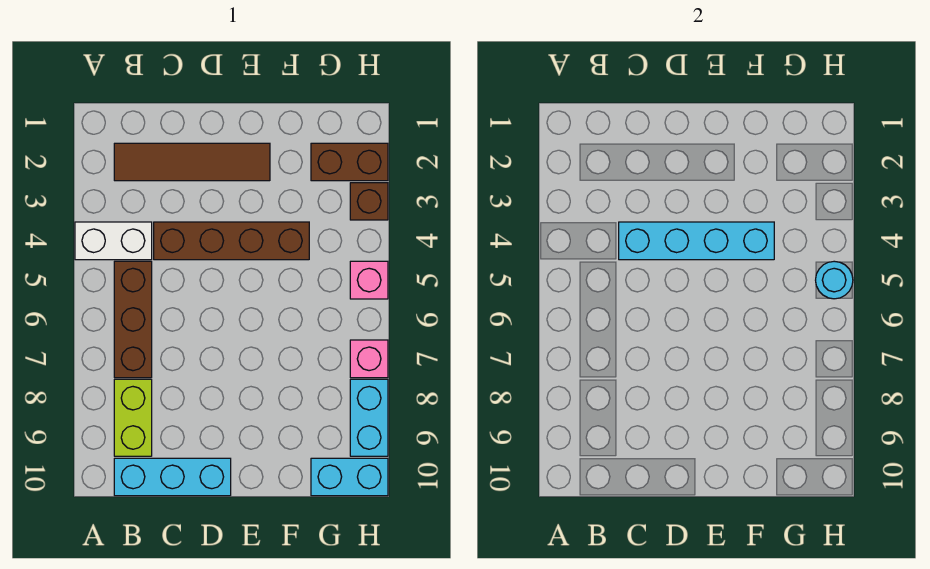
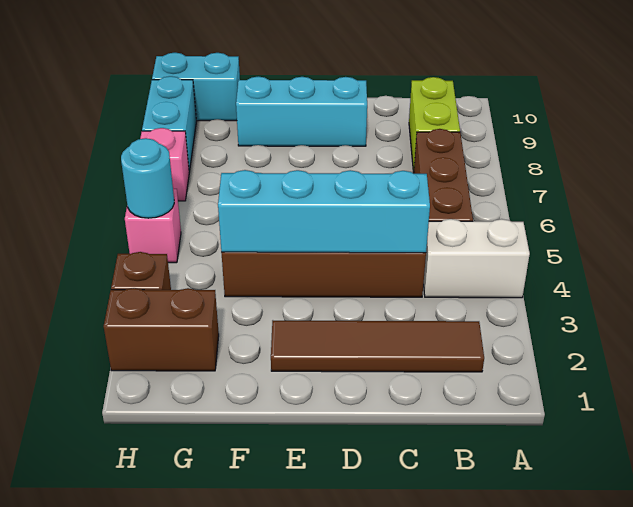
cyan 1x3 brick [114,458,231,496] -> cyan 1x3 brick moved to [236,76,367,146]

